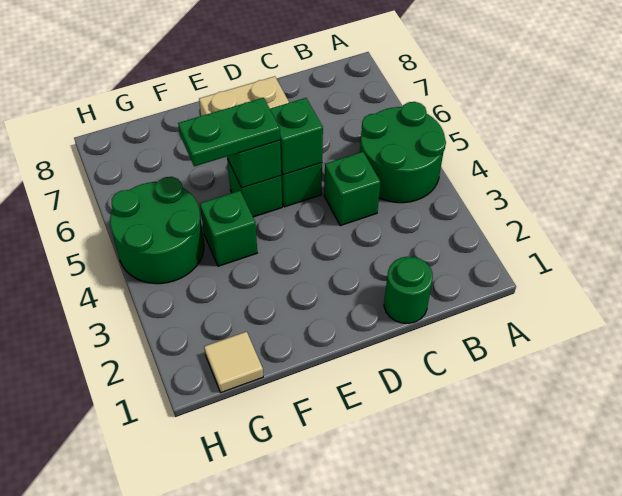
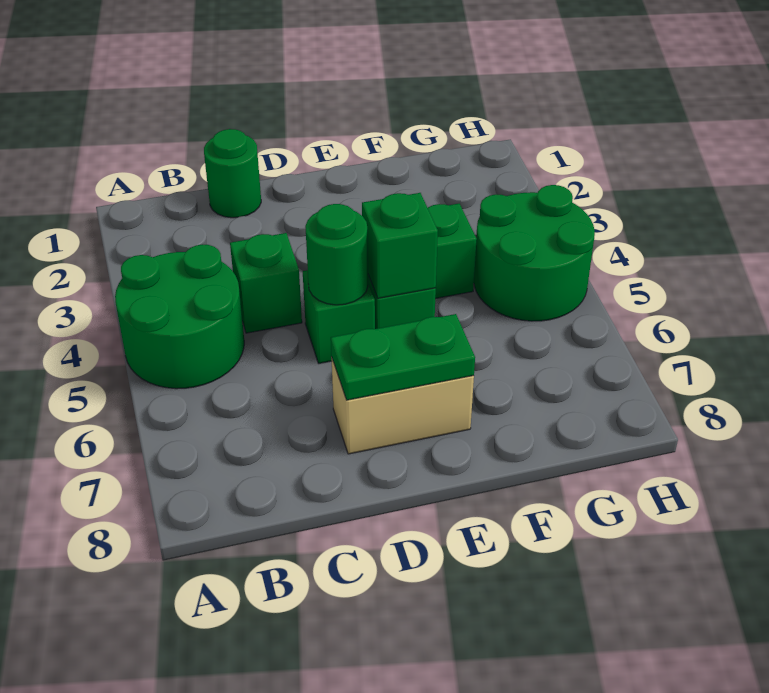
green 1x1 brick [270,98,323,175] -> green 1x1 round brick [305,204,368,305]
green 1x2 plate [178,98,280,166] -> green 1x2 plate moved to [331,314,475,400]
tan 1x1 tile [204,332,263,392] -> none

